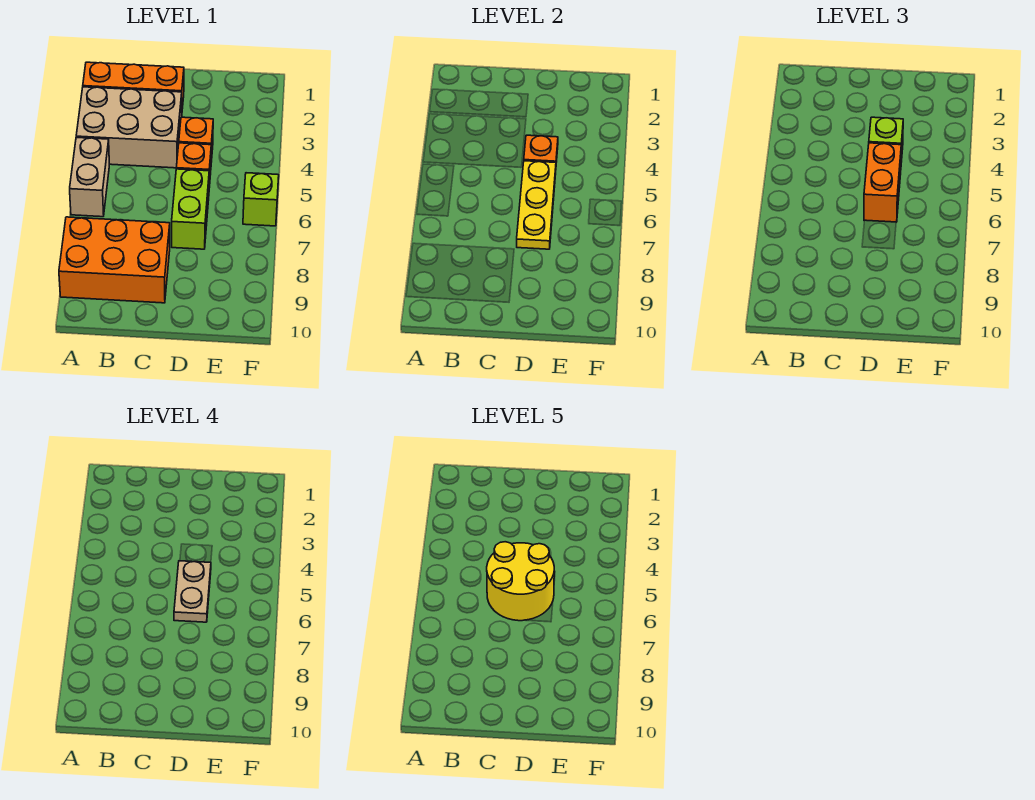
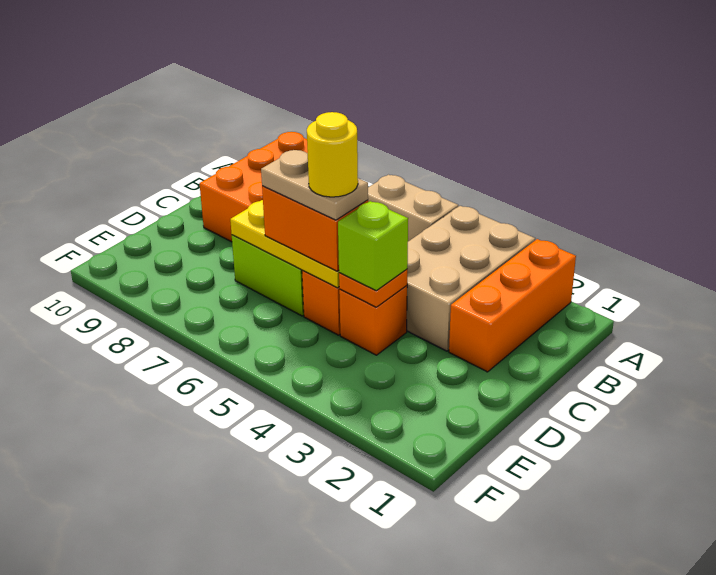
yellow 2x2 round brick [487,542,554,621] -> yellow 1x1 round brick [307,112,358,197]
lime 1x1 brick [243,173,279,226] -> none

